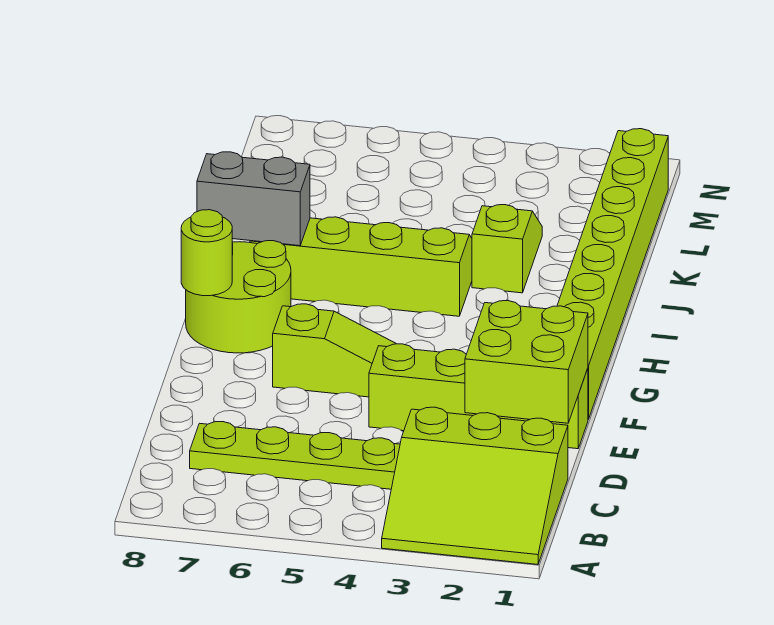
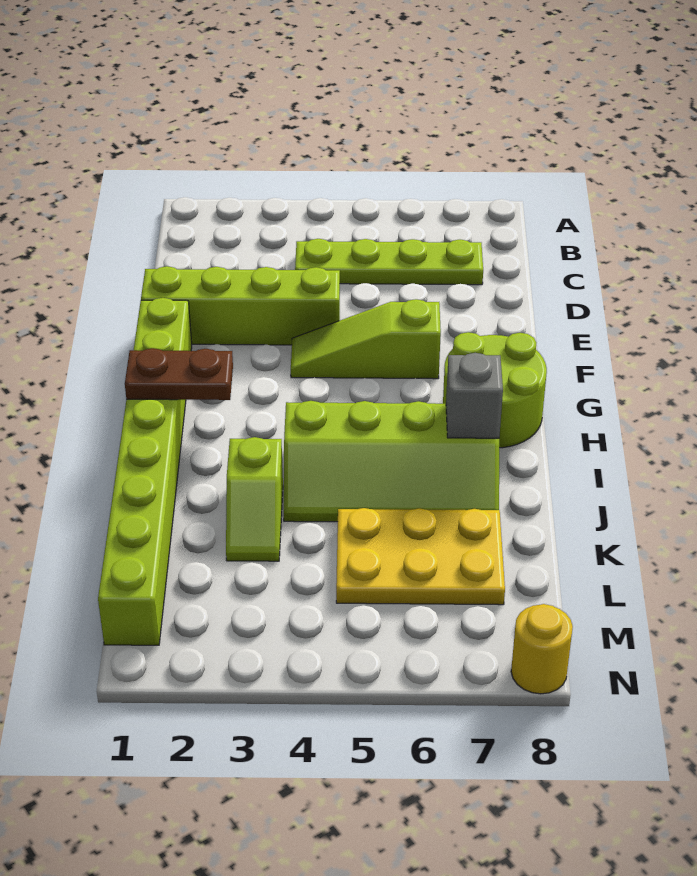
lime 3x3 slope [382,407,568,564] -> none
lime 2x2 brick [465,301,588,423] -> none
lime 1x1 round brick [181,210,232,296] -> none
none -> brown 1x2 plate [125,348,233,400]
grey 1x2 brick [197,152,310,246] -> grey 1x1 brick [446,353,503,438]
none -> yellow 2x3 plate [336,508,505,605]
none -> yellow 1x1 round brick [511,604,573,694]

